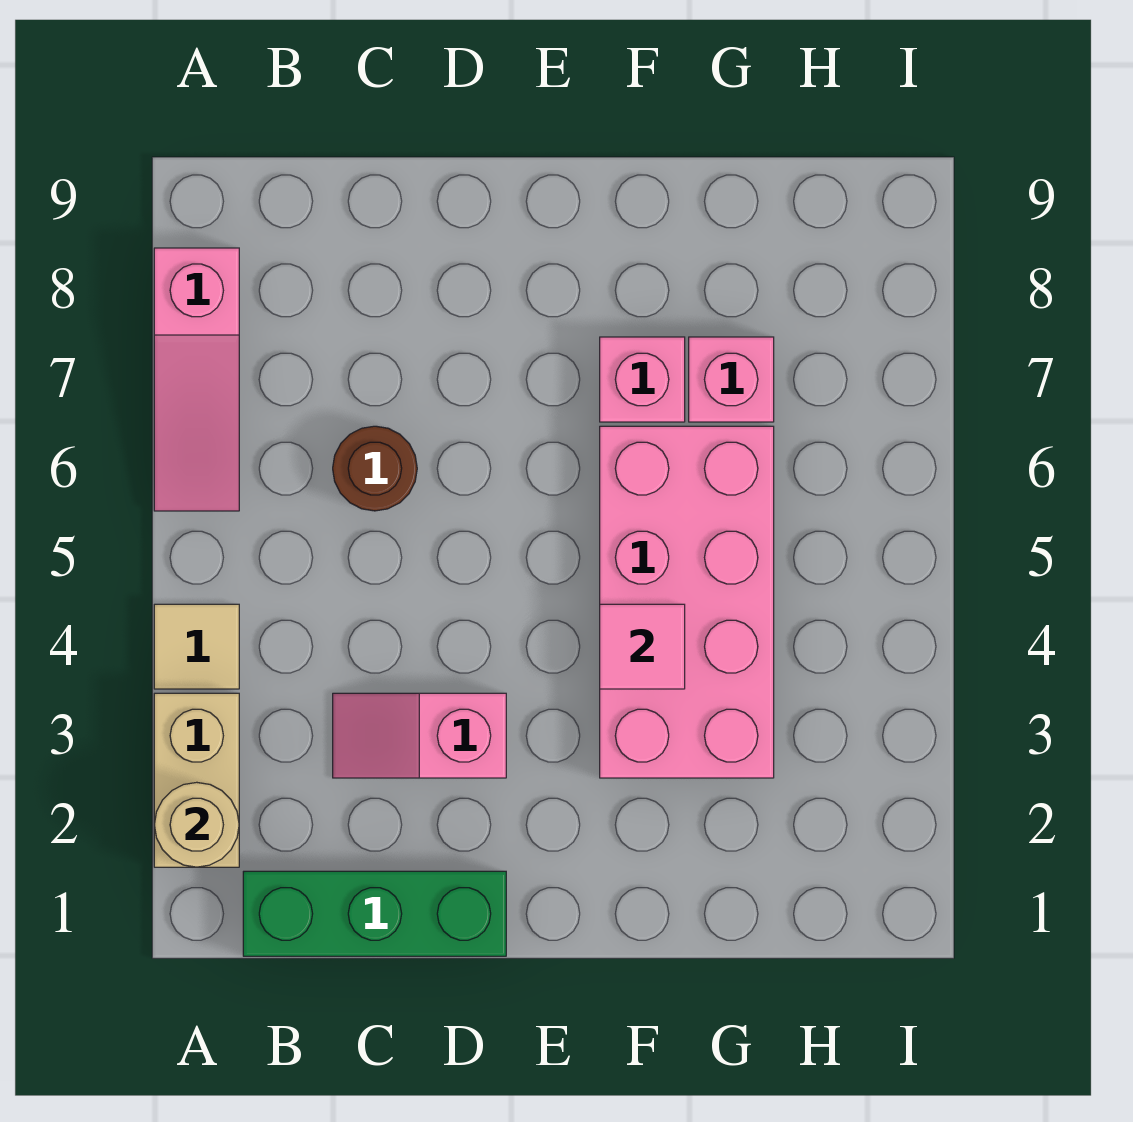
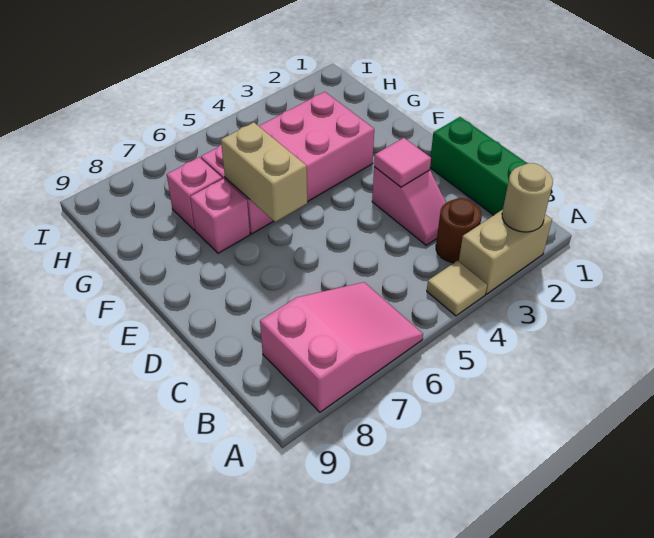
pink 1x3 slope [154,248,239,511] -> pink 2x3 slope [260,282,423,412]
brown 1x1 round brick [333,426,417,511] -> brown 1x1 round brick moved to [436,198,482,263]
none -> tan 1x2 brick [221,122,307,222]
pink 1x1 tile [600,604,685,689] -> pink 1x1 tile moved to [374,138,431,187]

